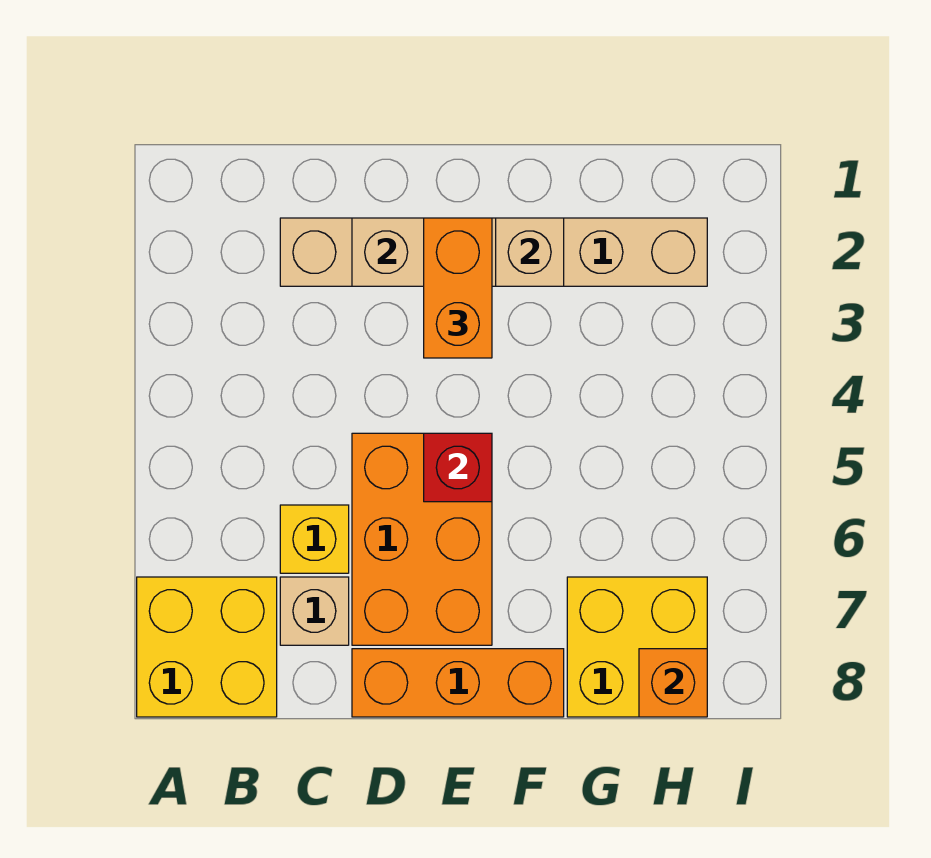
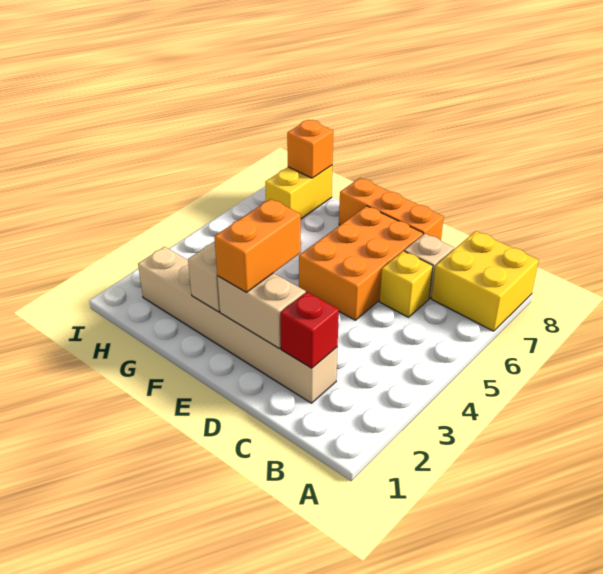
red 1x1 brick [424,433,492,502] -> red 1x1 brick moved to [280,292,339,368]
yellow 2x2 brick [567,577,707,717] -> yellow 1x2 brick [265,165,332,219]

